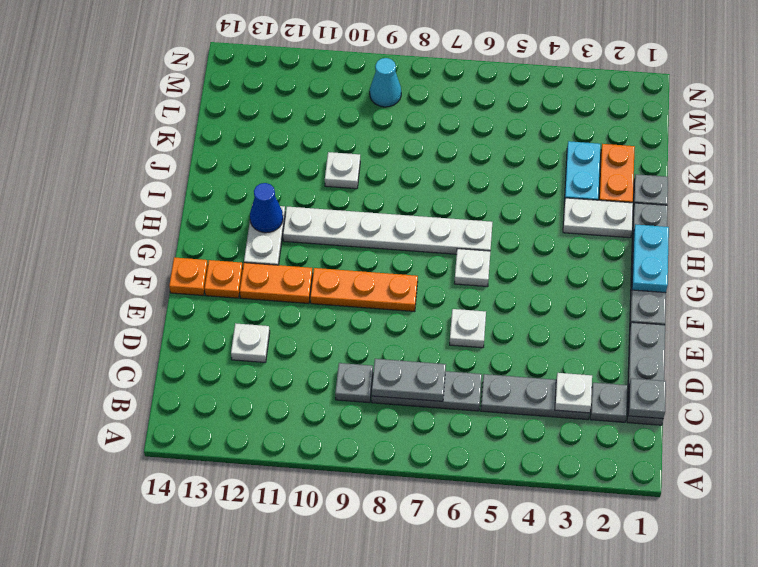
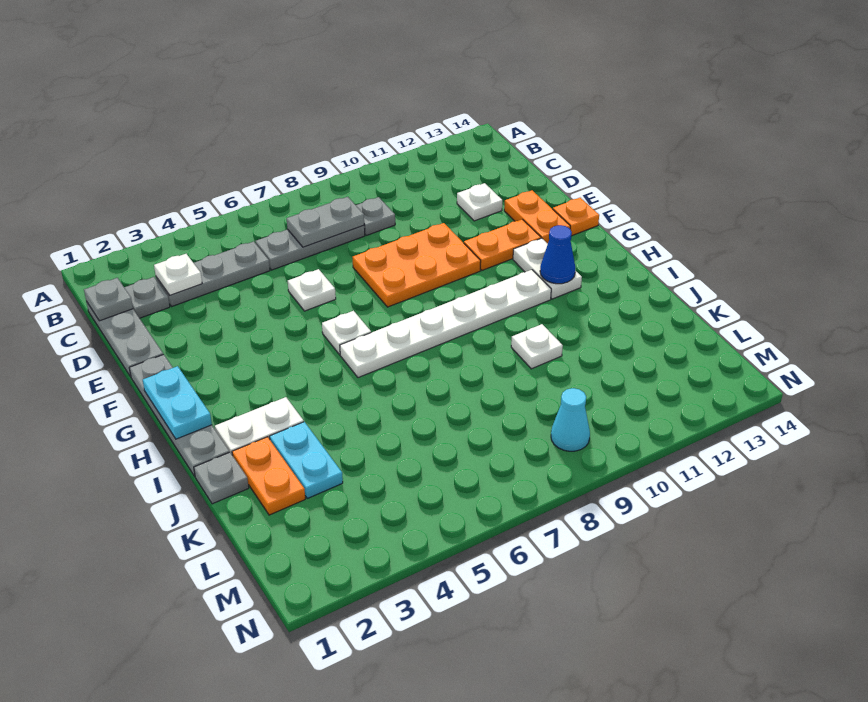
orange 1x3 plate [310,268,418,312] -> orange 2x3 plate [352,223,481,307]
orange 1x1 plate [205,260,243,298] -> orange 1x2 plate [504,190,570,244]

